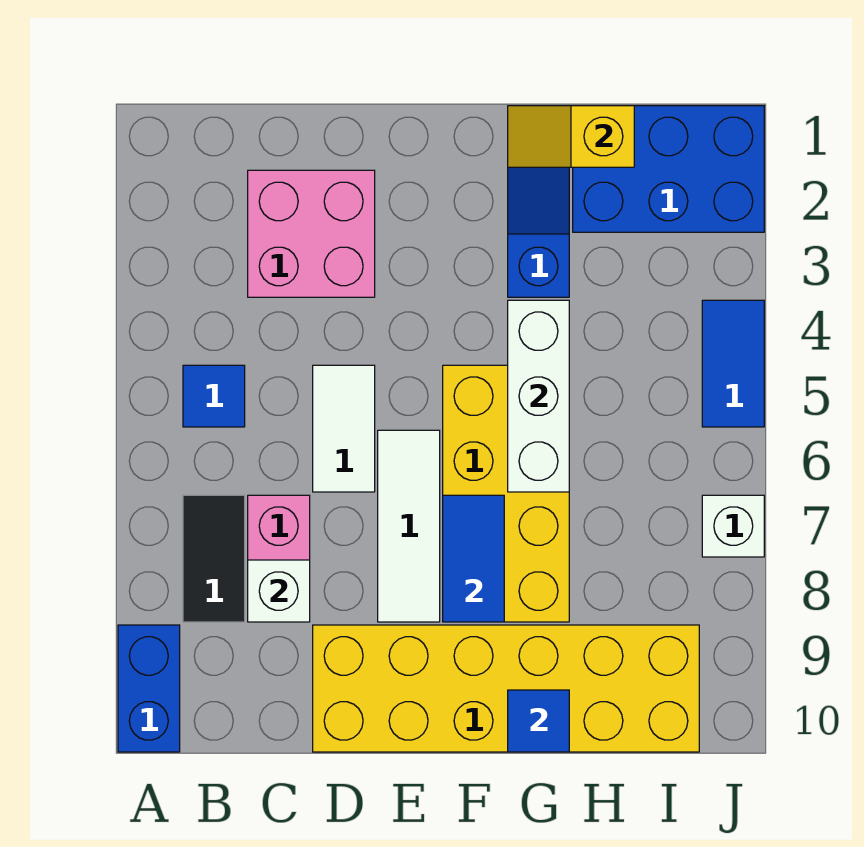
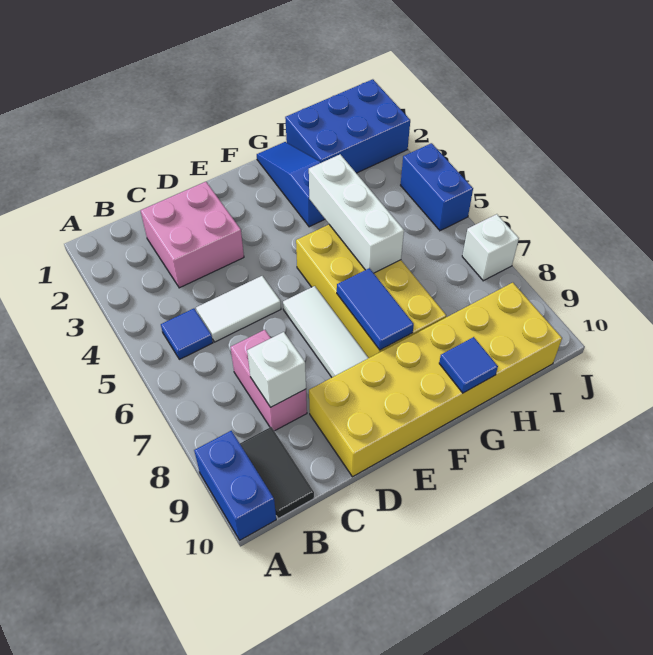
black 1x2 tile [183,495,245,622] -> black 1x2 tile moved to [240,427,314,519]
white 1x2 tile [313,365,375,492] -> white 1x2 tile turned to [196,276,281,342]
yellow 1x2 slope [508,106,634,167] -> none
blue 1x2 tile [702,300,764,427] -> blue 1x2 brick [401,143,473,231]

